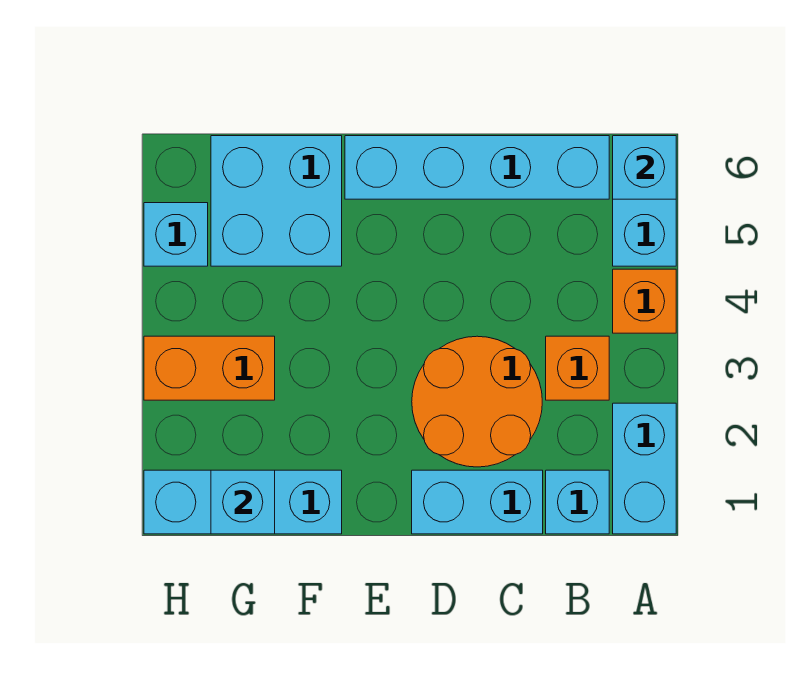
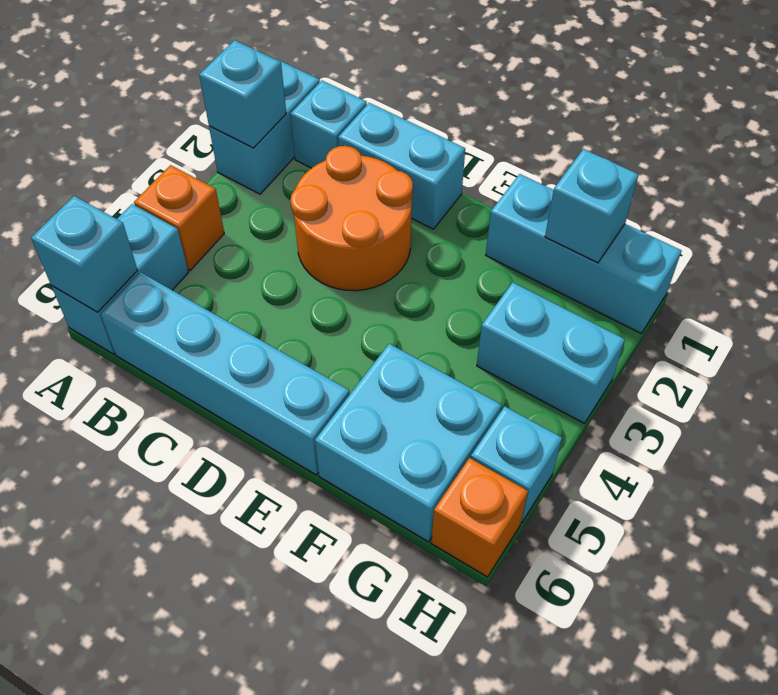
none -> cyan 1x1 brick [199,40,286,148]
orange 1x1 brick [546,336,609,400] -> orange 1x1 brick moved to [431,458,528,577]
orange 1x2 brick [144,336,275,400] -> cyan 1x2 brick [477,282,625,424]

